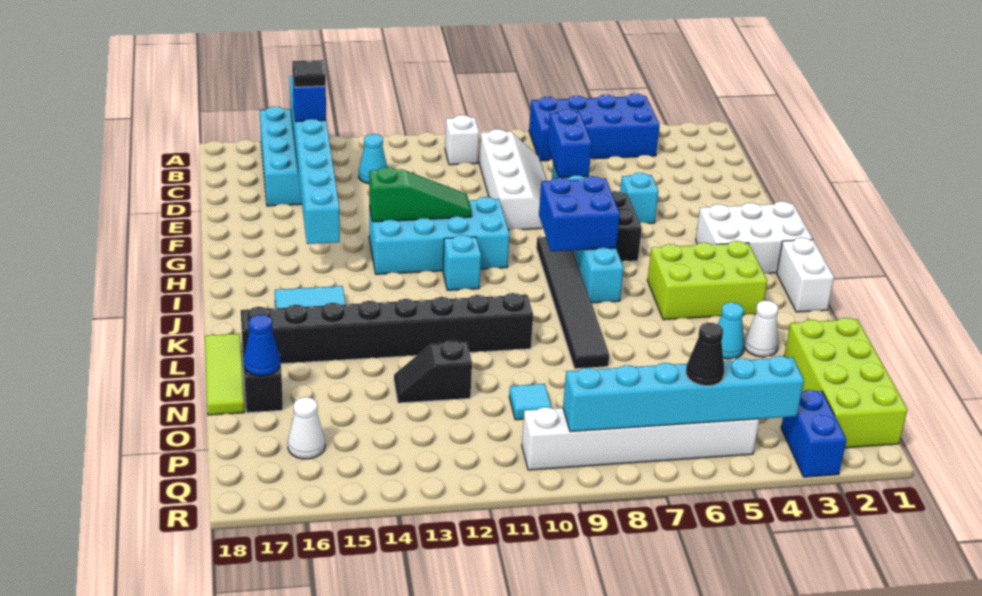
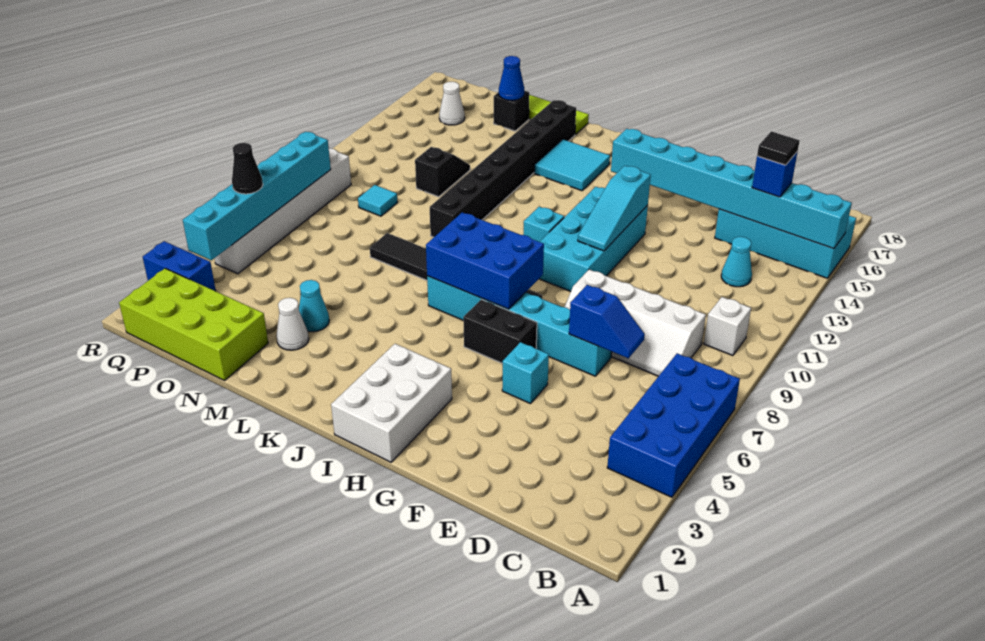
blue 1x2 brick [547,109,592,178] -> blue 1x2 slope [569,285,645,358]
green 1x3 slope [369,167,471,222] -> cyan 1x3 slope [578,166,651,251]
blue 2x2 brick [539,176,620,251] -> blue 2x3 brick [426,213,544,309]
white 1x2 brick [777,238,834,312] -> none
lime 2x3 brick [647,241,767,320] -> none

